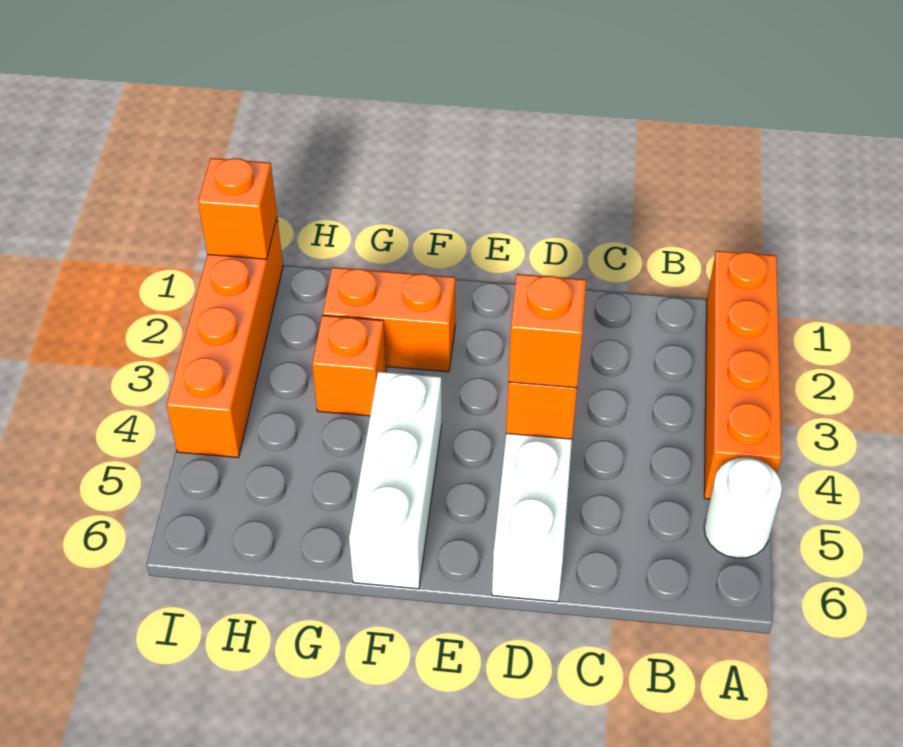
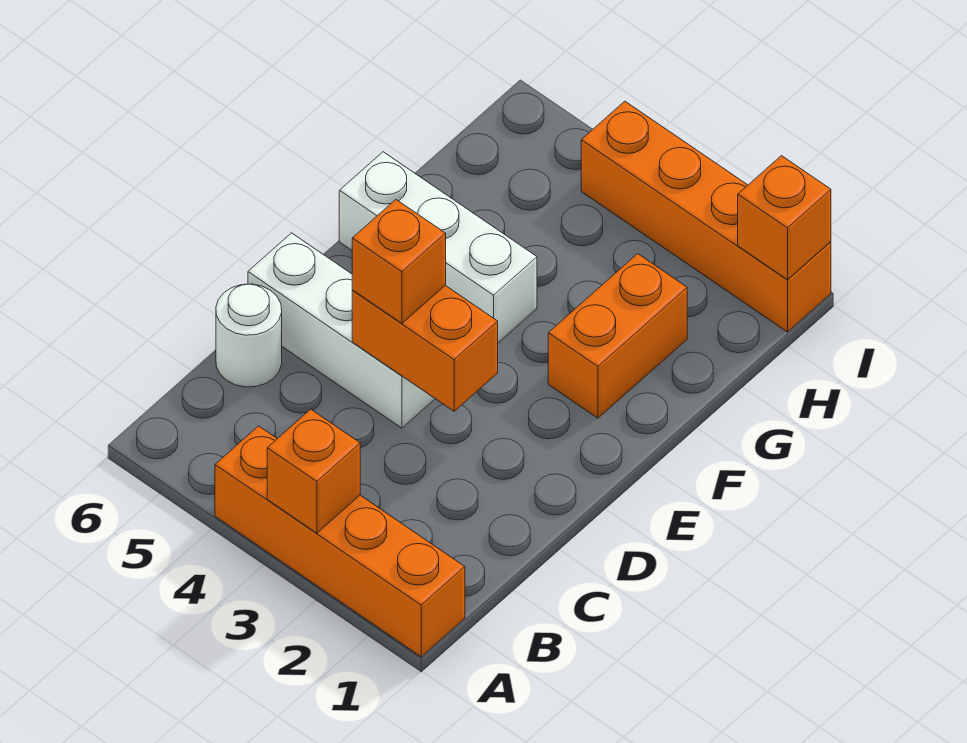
white 1x1 round brick [704,458,782,558] -> white 1x1 round brick moved to [216,284,282,387]
orange 1x1 brick [312,315,386,416] -> orange 1x1 brick moved to [267,409,360,533]

